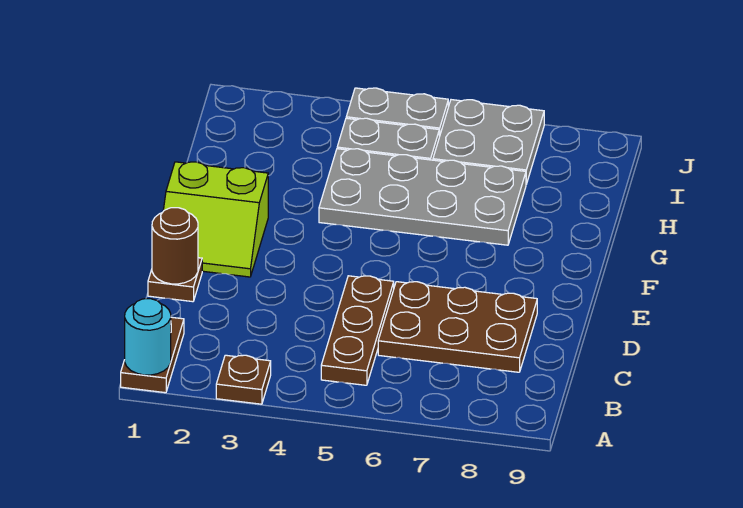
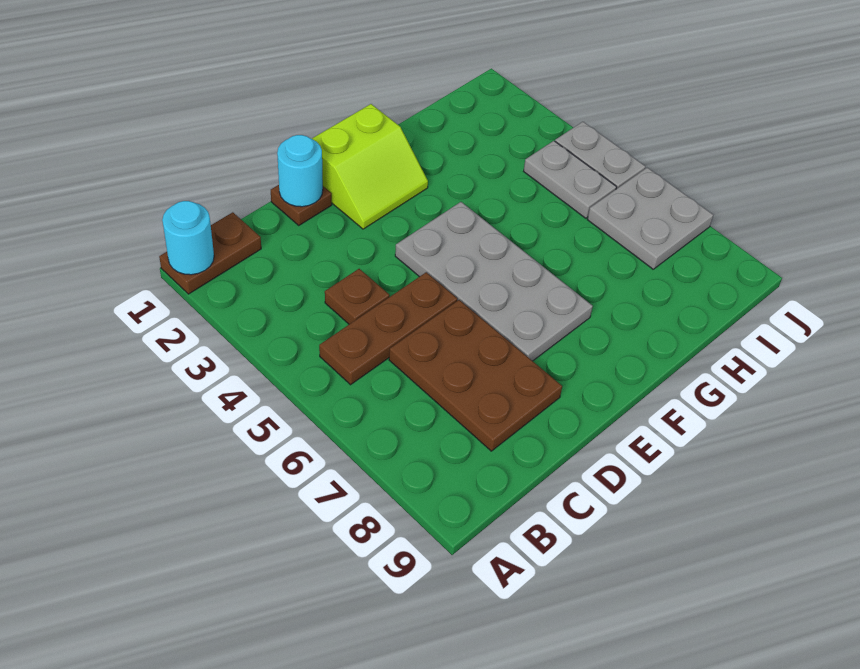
brown 1x1 plate [216,355,271,404] -> brown 1x1 plate moved to [325,269,390,324]
brown 1x1 round brick [152,208,198,284] -> cyan 1x1 round brick [277,135,323,207]
lime 2x2 slope [163,162,268,277] -> lime 2x2 slope turned to [312,104,428,229]
grey 2x4 plate [319,149,526,245] -> grey 2x4 plate moved to [395,202,593,361]

